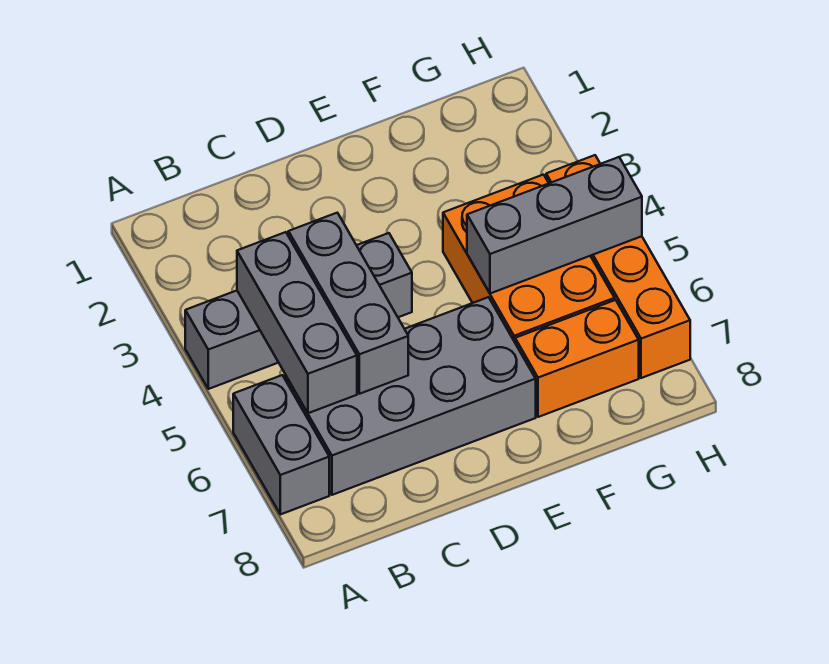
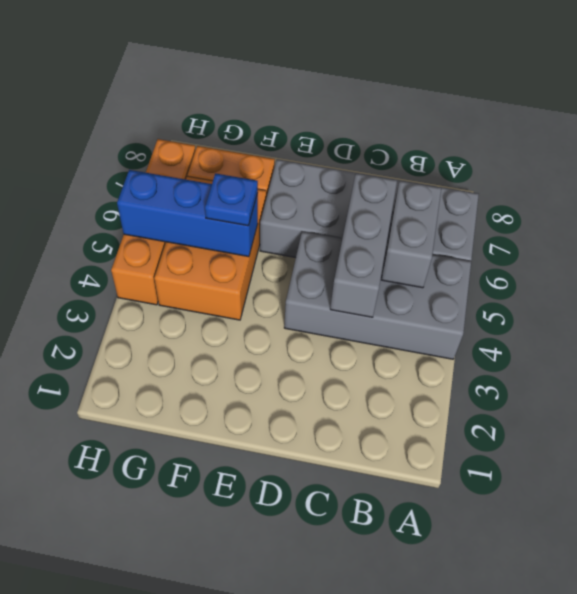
grey 1x4 brick [185,233,412,389] -> grey 2x4 brick [284,232,471,359]
grey 1x3 brick [237,232,357,413] -> grey 1x2 brick [381,181,441,288]
grey 1x3 brick [467,157,642,293] -> blue 1x3 brick [117,170,258,257]
none -> blue 1x1 plate [205,173,258,226]

